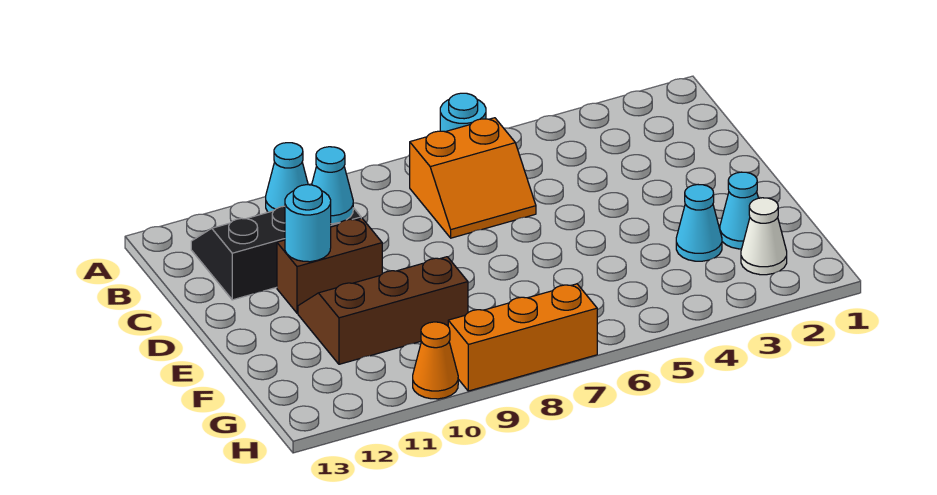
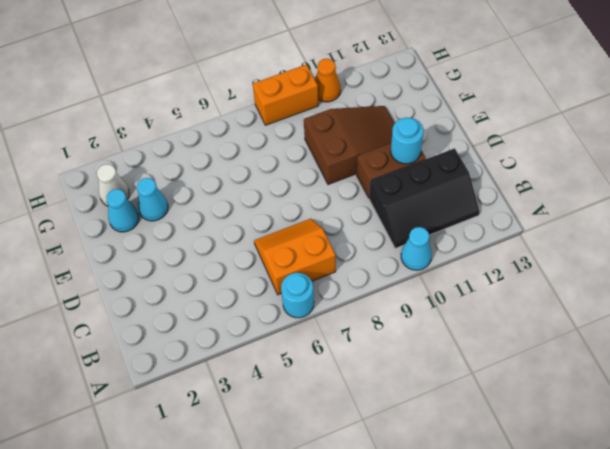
cyan 1x1 cone [312,147,353,224] -> none
brown 2x3 slope [298,257,468,364] -> brown 2x3 slope turned to [304,106,395,185]
orange 1x3 brick [448,284,597,391] -> orange 1x2 brick [253,64,318,125]

